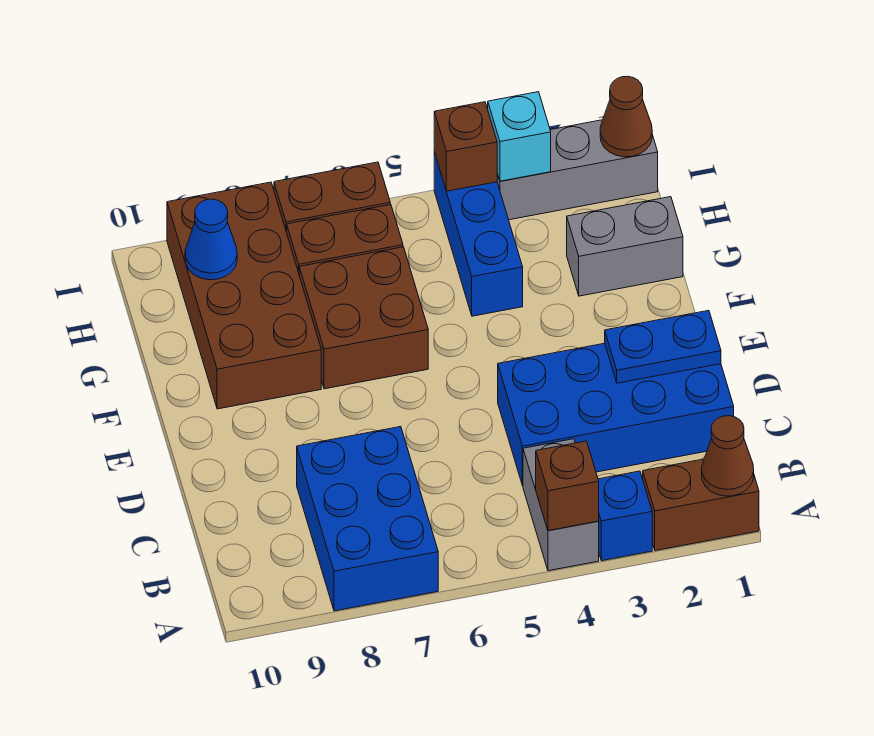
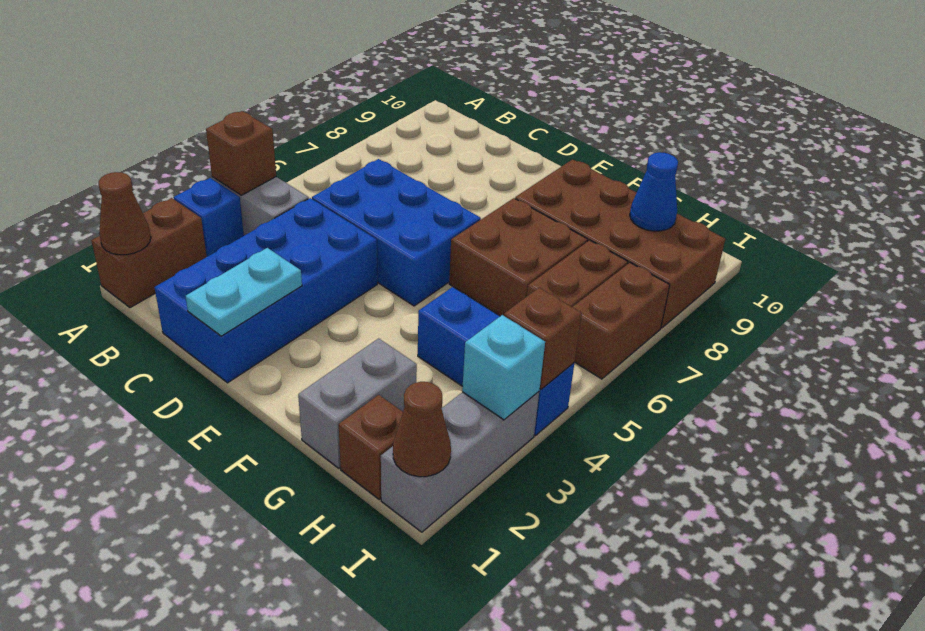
blue 2x3 brick [297,427,438,611] -> blue 2x3 brick moved to [312,159,481,306]
blue 1x2 plate [605,310,721,383] -> cyan 1x2 plate [186,248,302,336]
none -> brown 1x1 brick [339,395,403,499]

